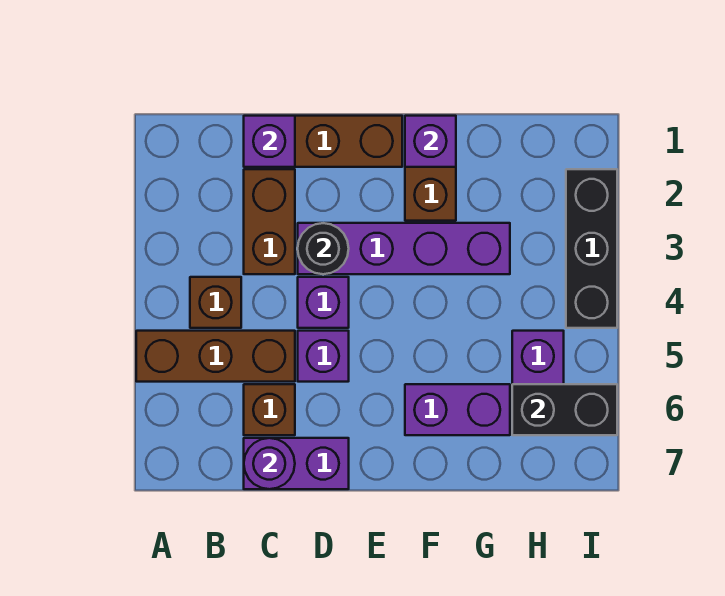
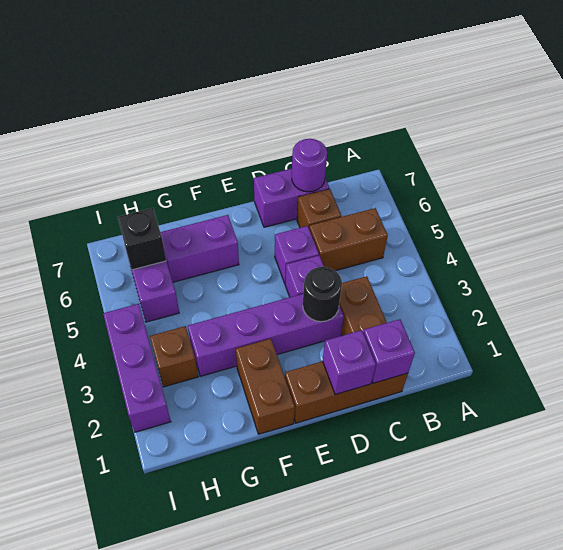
brown 1x3 brick [136,331,295,382] -> brown 1x2 brick [309,208,388,271]
brown 1x1 brick [190,277,241,328] -> brown 1x1 brick moved to [150,326,198,387]
purple 1x1 brick [405,116,456,167] -> purple 1x1 brick moved to [323,330,376,394]
black 1x2 brick [512,384,617,435] -> black 1x1 brick [118,208,166,270]
black 1x3 brick [566,169,617,328] -> purple 1x3 brick [103,304,171,432]

